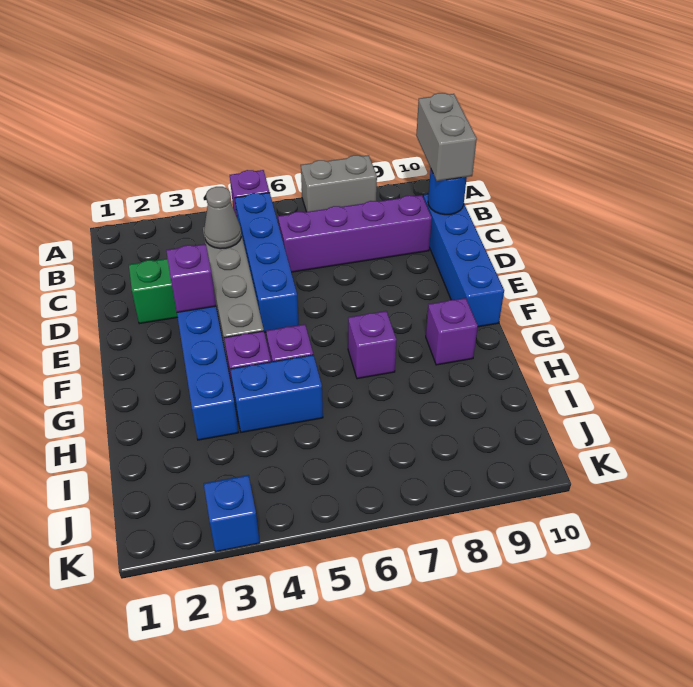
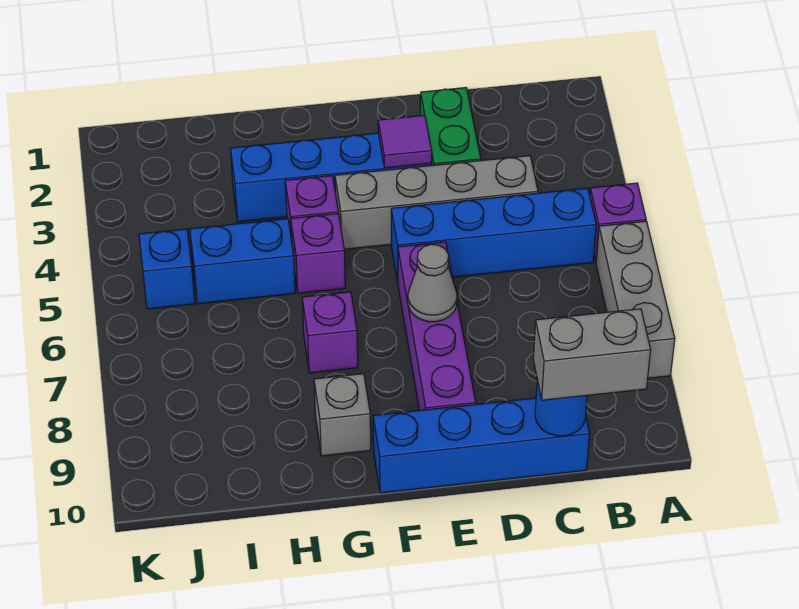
grey 1x2 brick [301,155,377,212] -> grey 1x3 brick [596,221,675,378]
grey 1x1 cone [204,187,241,249] -> grey 1x1 cone moved to [408,244,457,322]
purple 1x4 brick [278,195,432,272] -> purple 1x4 brick moved to [398,242,476,410]
purple 1x1 brick [166,244,216,312] -> purple 1x1 tile [378,115,432,168]
purple 1x1 brick [426,298,478,365] -> grey 1x1 brick [314,374,371,456]
blue 1x2 brick [230,355,323,432] -> blue 1x2 brick turned to [190,219,295,304]
blue 1x1 brick [204,475,260,552] -> blue 1x1 brick moved to [139,229,195,309]

